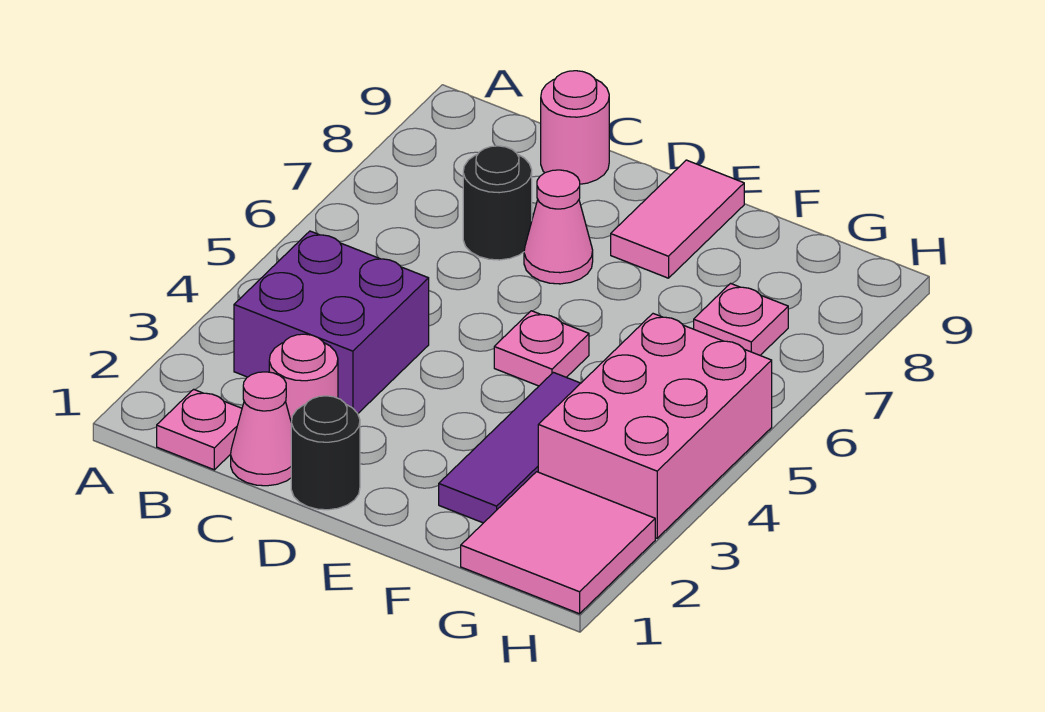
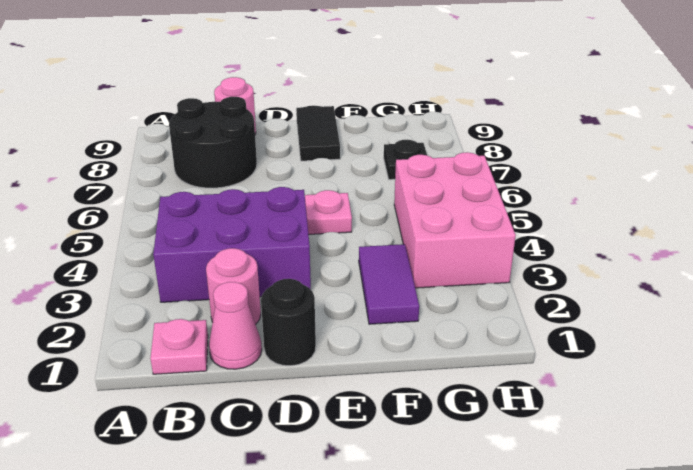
purple 2x2 brick [234,231,429,413] -> purple 2x3 brick [153,187,311,302]
black 1x1 round brick [463,146,532,260] -> black 2x2 round brick [169,97,257,188]
pink 1x1 cone [524,170,593,284] -> none
pink 1x2 tile [611,160,744,278] -> black 1x2 tile [296,106,340,161]
purple 1x3 tile [439,372,581,523] -> purple 1x2 tile [359,244,419,324]
pink 2x2 tile [461,472,655,614] -> none
pink 1x1 plate [694,283,788,355] -> black 1x1 plate [384,140,427,180]

